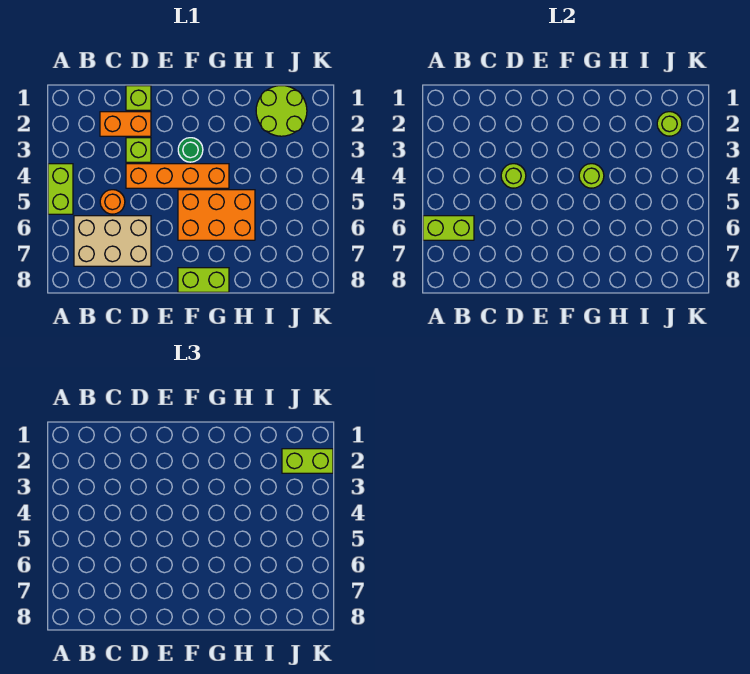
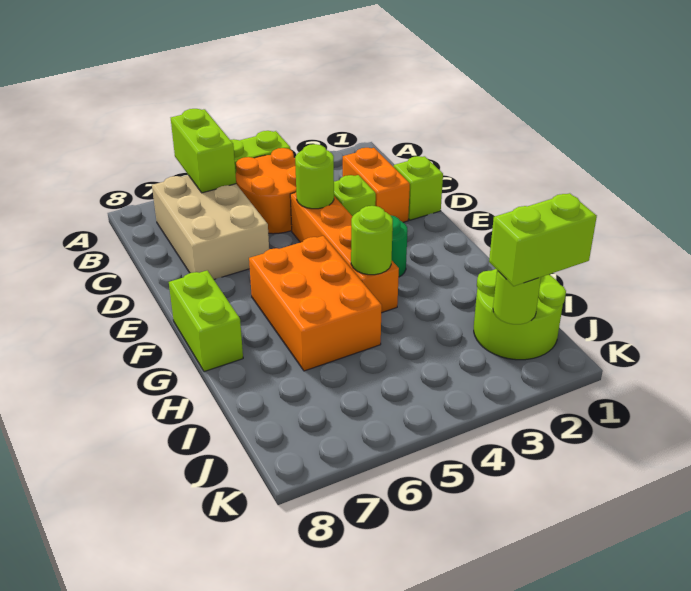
orange 1x1 round brick [100,190,125,214] -> orange 2x2 round brick [236,148,296,234]
lime 1x2 brick [282,449,333,473] -> lime 1x2 brick turned to [489,193,597,286]

